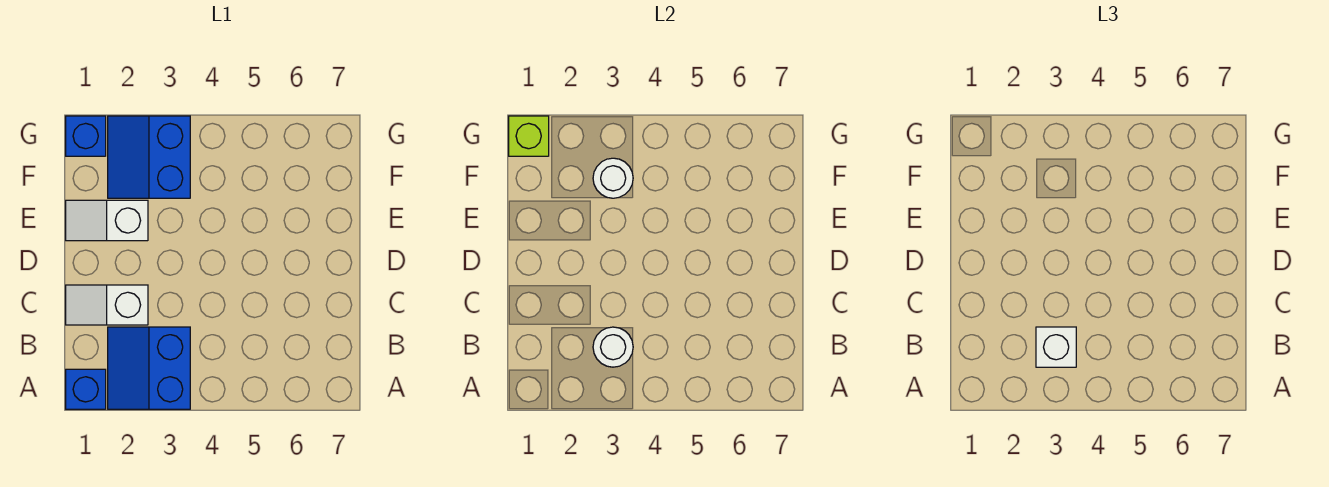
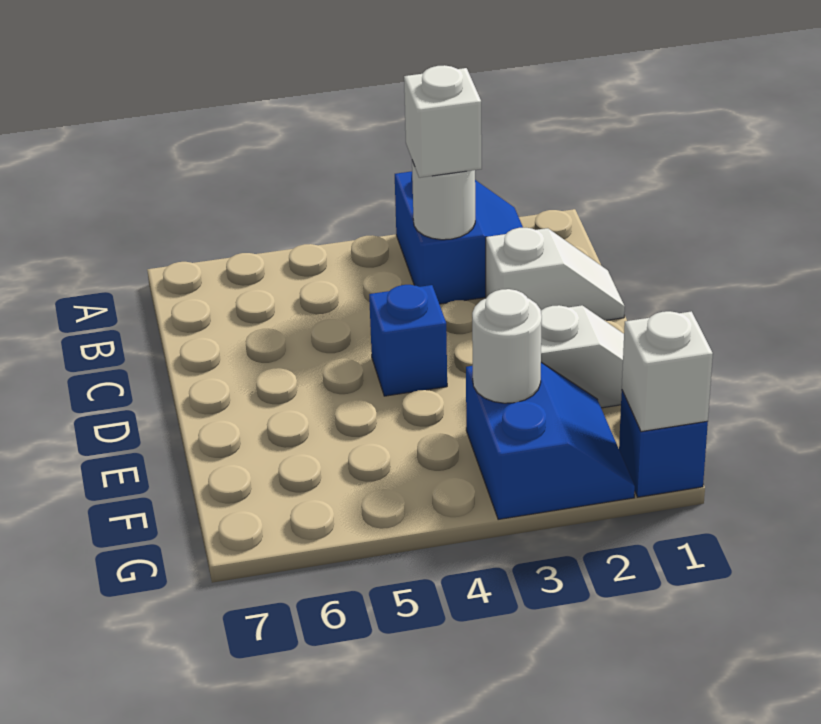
blue 1x1 brick [66,369,106,409] -> blue 1x1 brick moved to [369,285,447,396]
lime 1x1 brick [509,116,549,156] -> white 1x1 brick [622,311,713,432]

